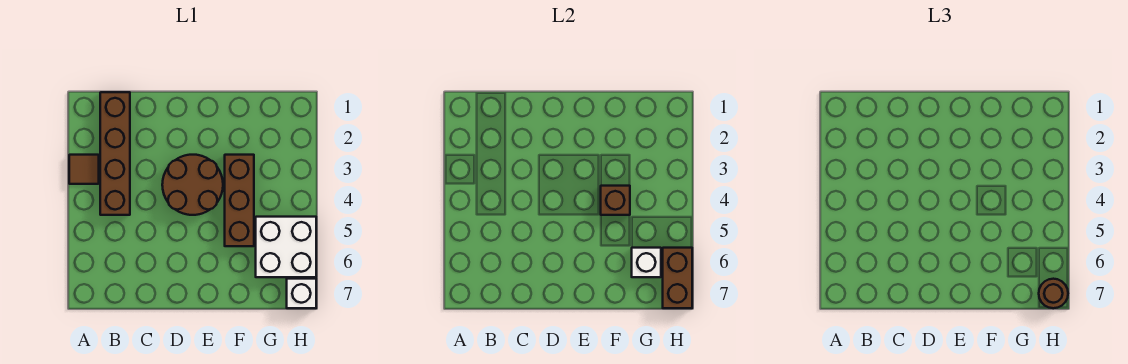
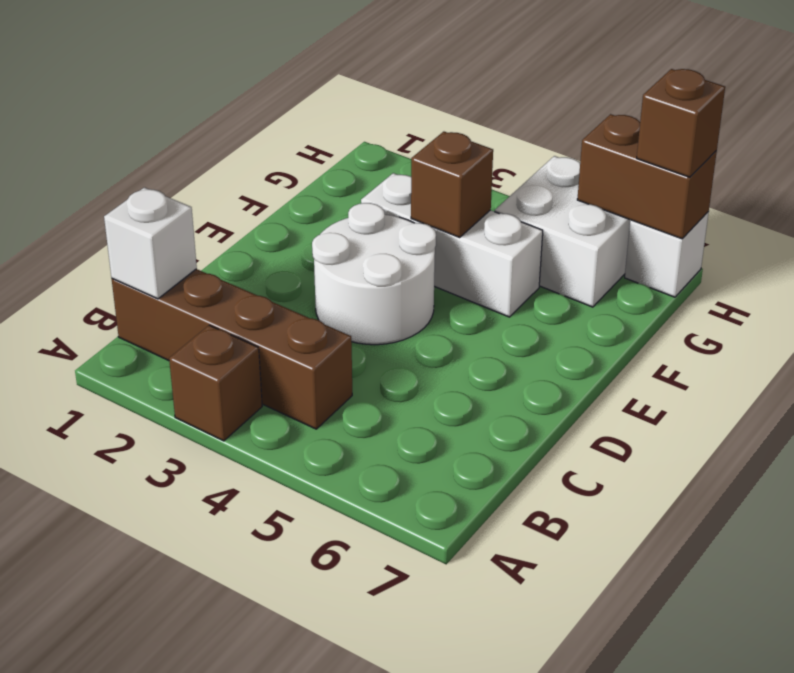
brown 1x1 tile [69,155,99,184] -> brown 1x1 brick [169,325,262,441]
brown 2x2 round brick [162,155,223,215] -> white 2x2 round brick [312,203,436,345]
brown 1x3 brick [225,155,254,246] -> white 1x3 brick [361,173,543,317]
white 1x1 brick [632,248,661,277] -> white 1x1 brick moved to [104,187,197,299]
brown 1x1 round brick [1039,279,1068,308] -> brown 1x1 brick [637,69,725,177]

